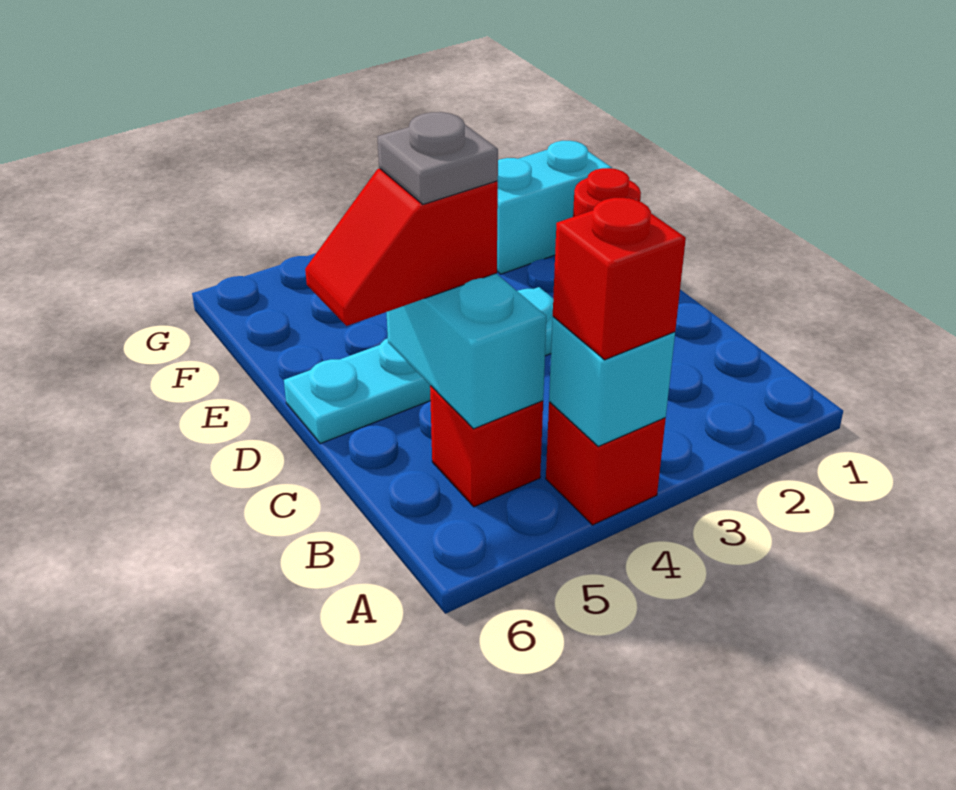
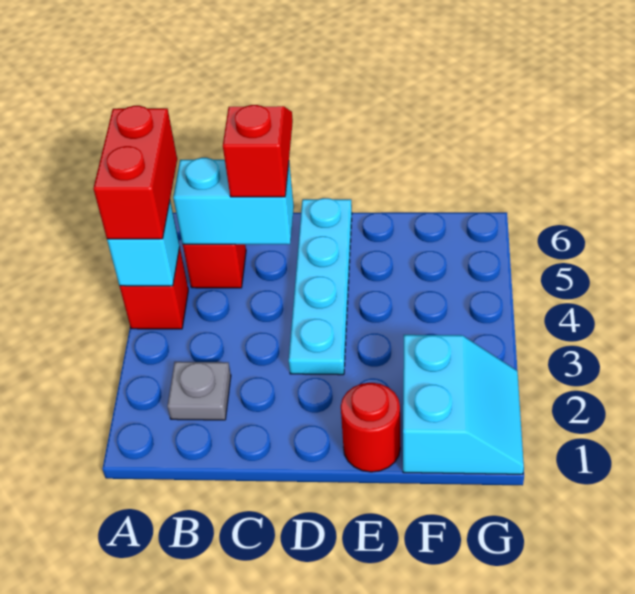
red 1x1 brick [553,198,686,360] -> red 1x2 brick [93,106,177,239]
grey 1x1 plate [378,112,498,204] -> grey 1x1 plate moved to [167,362,231,420]

